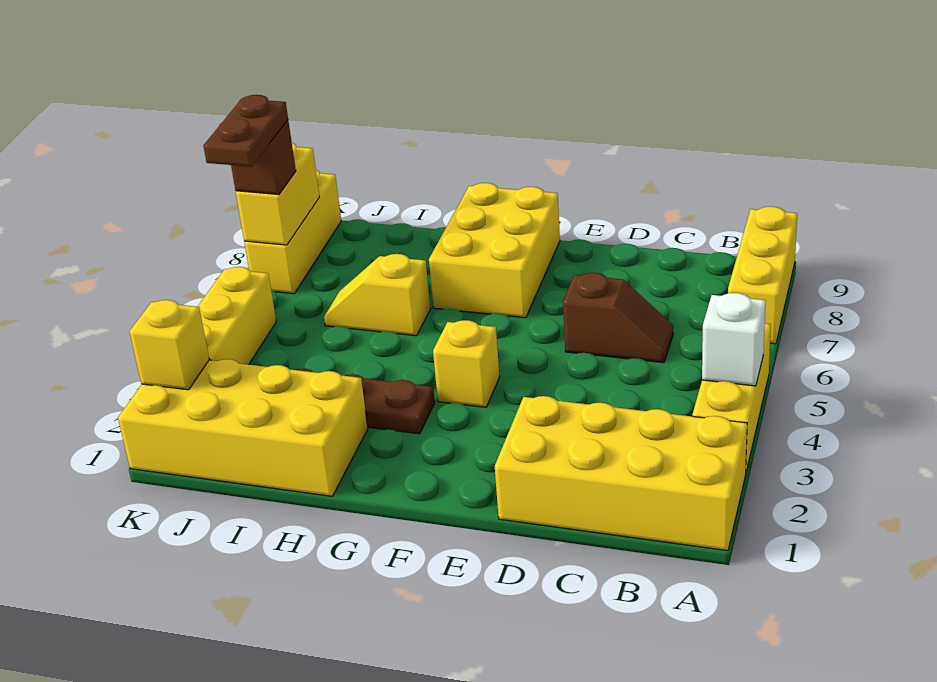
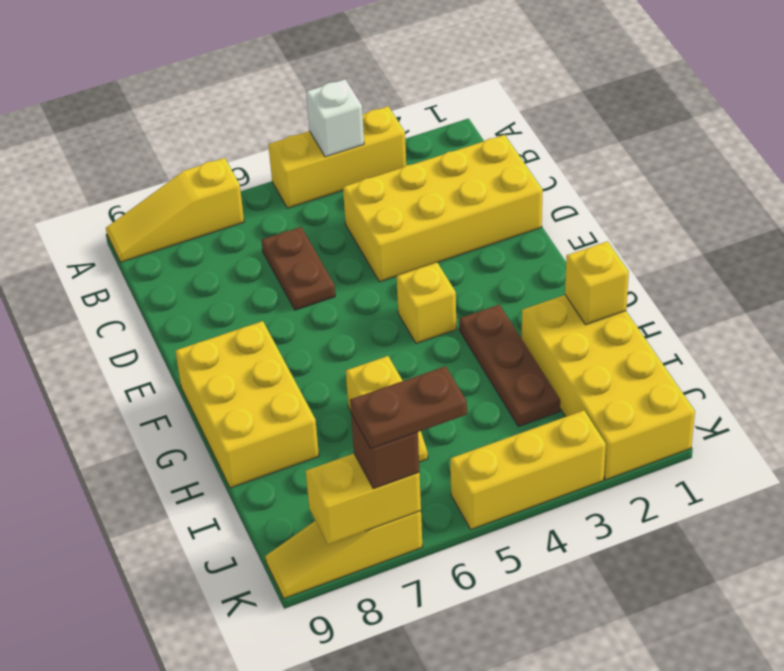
yellow 2x4 brick [495,396,747,551] -> yellow 2x4 brick turned to [343,135,543,282]
yellow 1x3 brick [728,206,797,344] -> yellow 1x3 slope [106,158,244,262]
brown 1x2 slope [563,273,673,363] -> brown 1x2 plate [262,227,335,310]
yellow 2x3 brick [429,183,560,318] -> yellow 2x3 brick turned to [175,321,319,488]
yellow 1x1 brick [129,300,209,390] -> yellow 1x1 brick moved to [565,241,629,325]
yellow 1x3 brick [244,170,341,294] -> yellow 1x3 slope [265,511,422,598]

